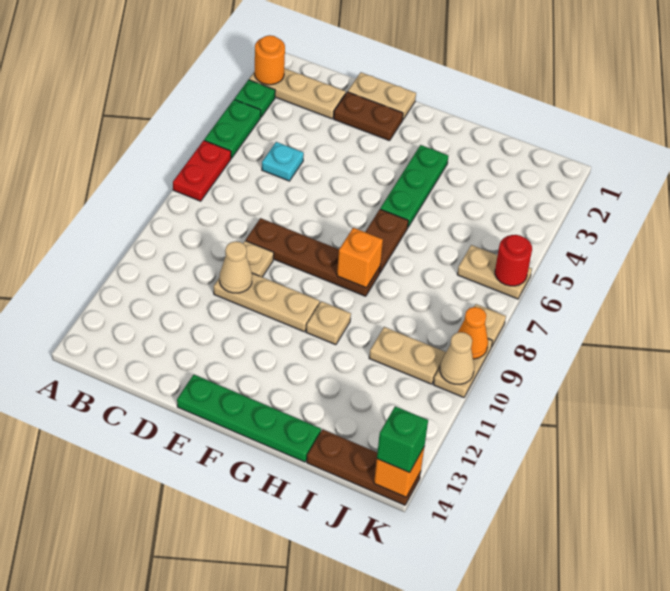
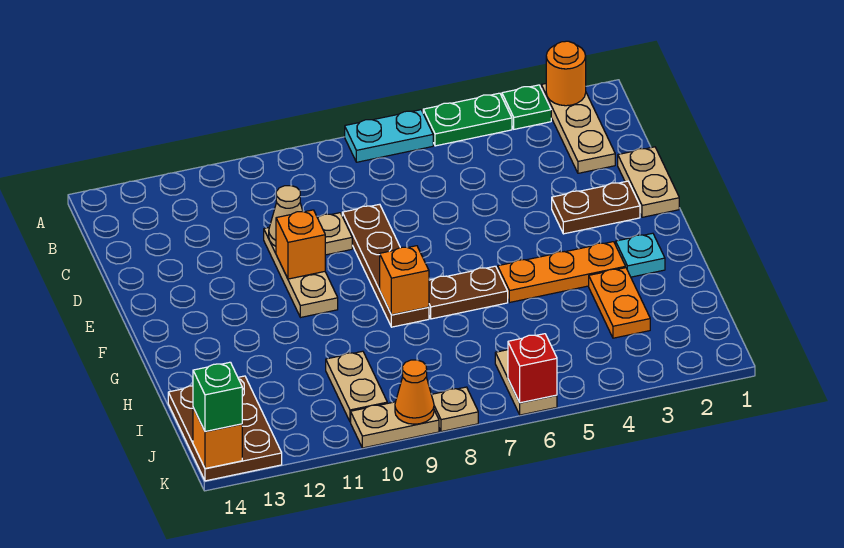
red 1x2 plate [173,140,231,201] -> cyan 1x2 plate [345,110,433,162]
cyan 1x1 plate [262,142,304,181] -> cyan 1x1 plate moved to [616,233,665,277]
brown 1x2 plate [334,92,403,141] -> brown 1x2 plate turned to [552,181,640,234]
none -> orange 1x1 brick [276,210,325,279]
green 1x4 plate [177,375,321,462] -> none
green 1x3 plate [380,145,448,227] -> orange 1x3 plate [498,242,626,302]
tan 1x1 plate [306,301,351,345] -> none
none -> orange 1x2 plate [589,268,650,338]
brown 1x3 plate [307,430,421,505] -> brown 2x3 plate [168,376,282,481]
red 1x1 round brick [495,235,532,286] -> red 1x1 brick [508,334,557,403]
tan 1x1 cone [440,332,474,384] -> none

